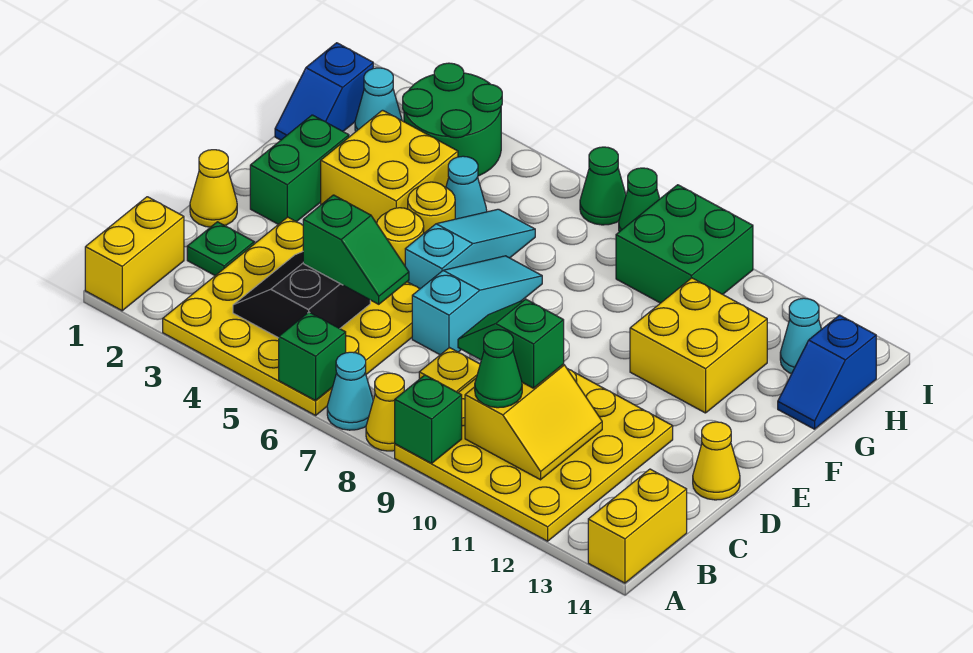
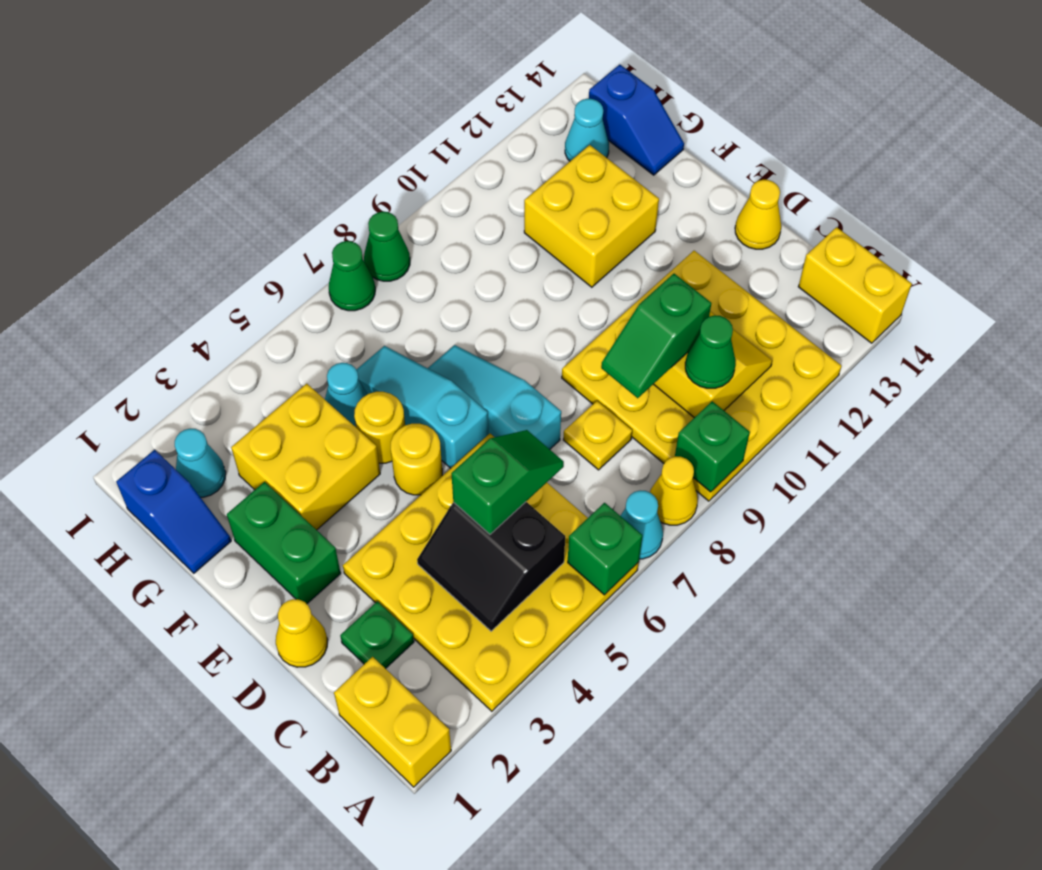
green 2x2 round brick [403,63,502,176] -> none
green 2x2 brick [616,185,753,303] -> none

